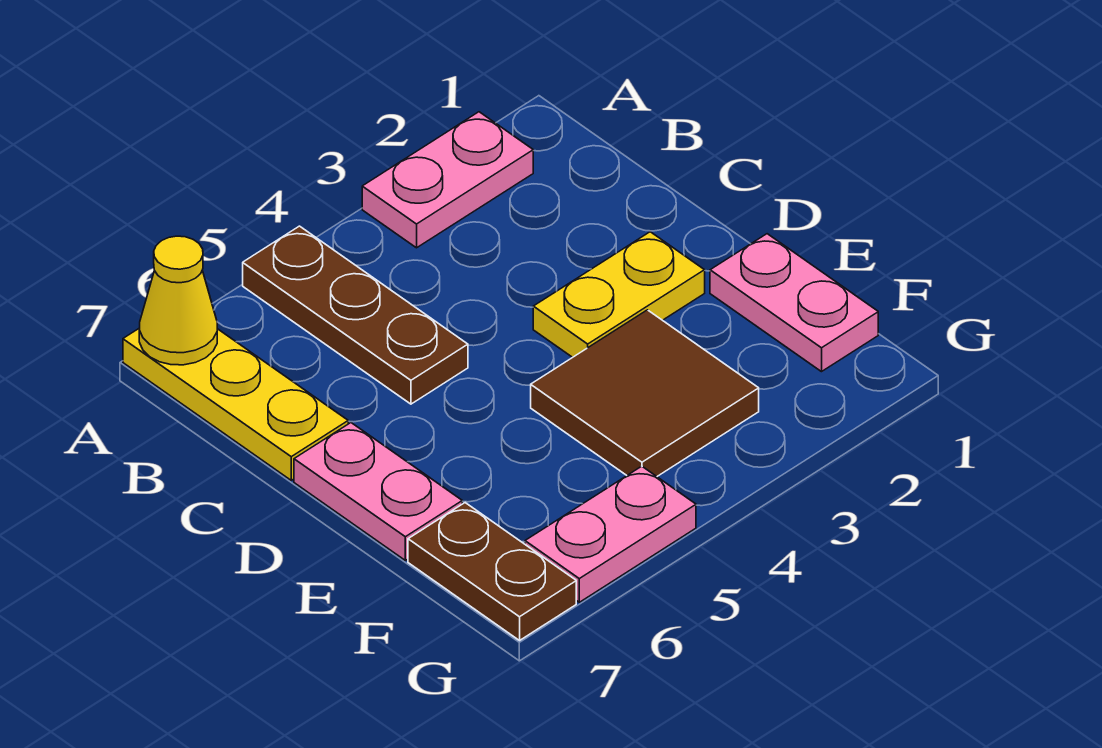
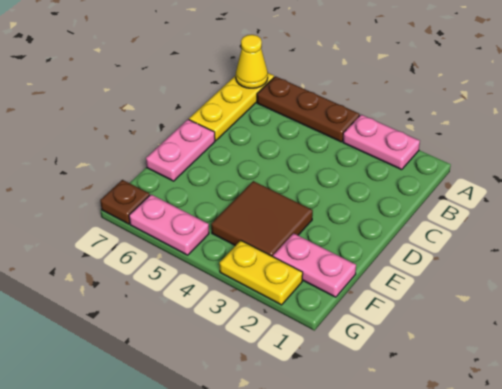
brown 1x3 plate [243,226,468,404] -> brown 1x3 plate turned to [257,76,360,142]
yellow 1x2 plate [533,232,705,357] -> yellow 1x2 plate moved to [220,241,303,305]
pink 1x2 plate [710,234,878,372] -> pink 1x2 plate turned to [273,233,356,297]
brown 1x2 plate [408,503,576,640] -> brown 1x1 plate [100,180,150,224]

